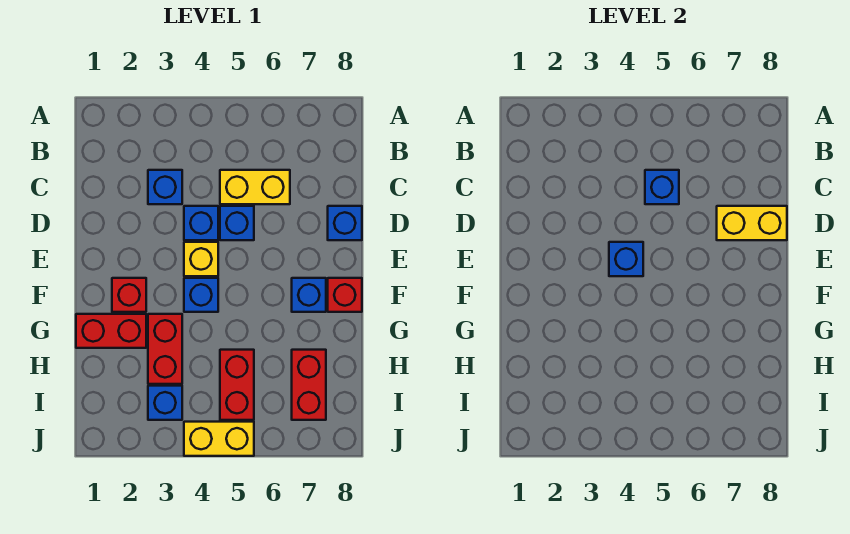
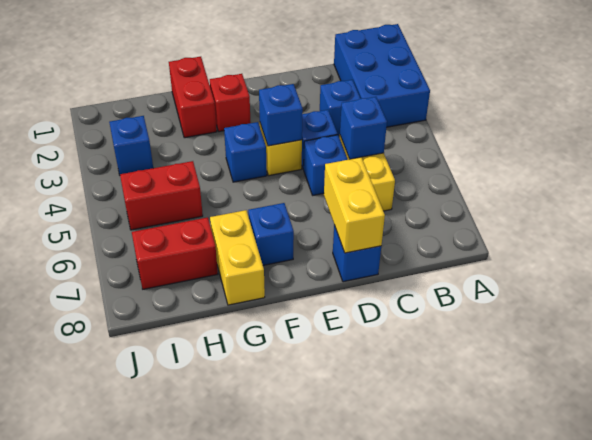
none -> blue 2x3 brick [334,24,430,127]
red 1x1 brick [328,278,362,312] -> none
red 1x2 brick [148,314,182,384] -> none
yellow 1x2 brick [184,422,254,456] -> yellow 1x2 brick moved to [210,210,265,305]

